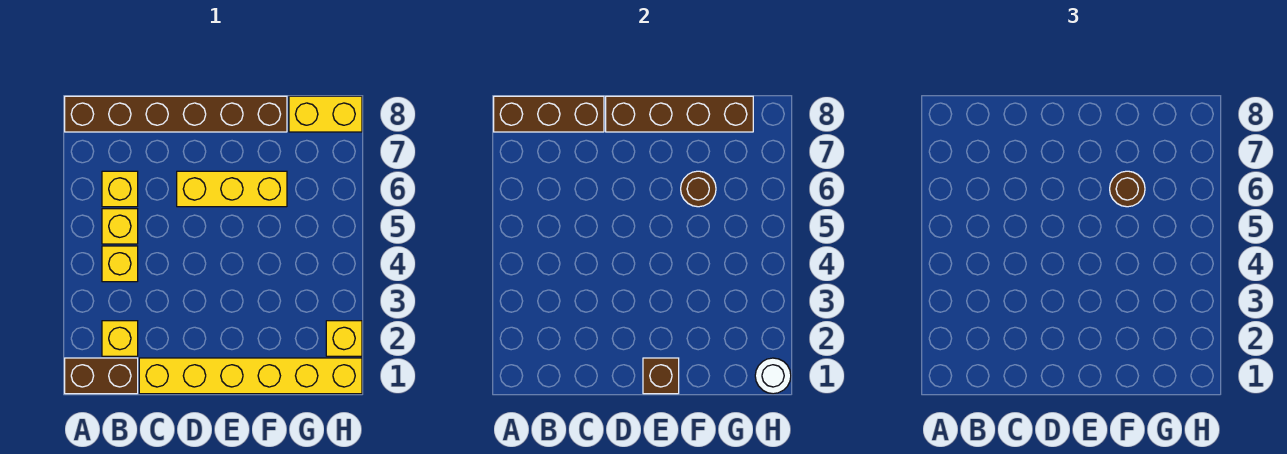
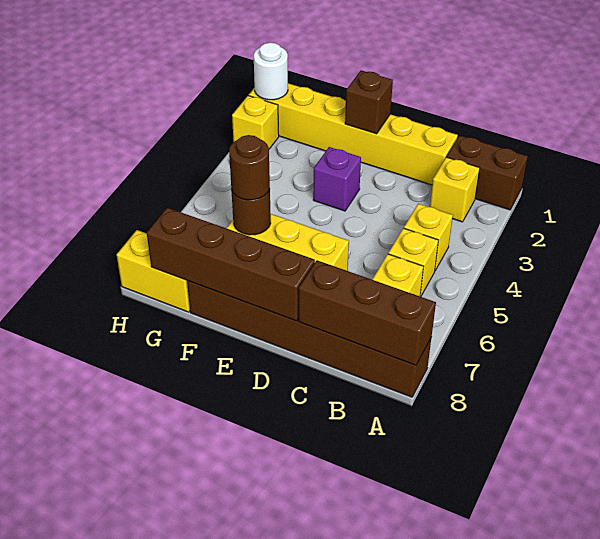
none -> purple 1x1 brick [313,147,361,211]

